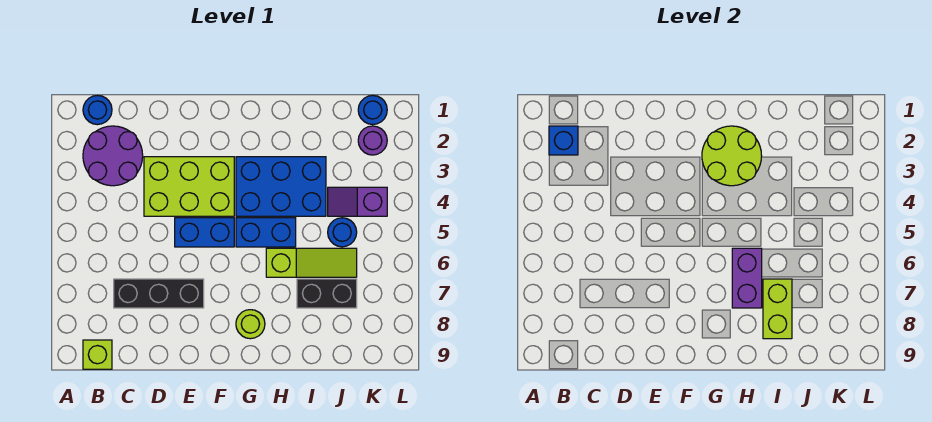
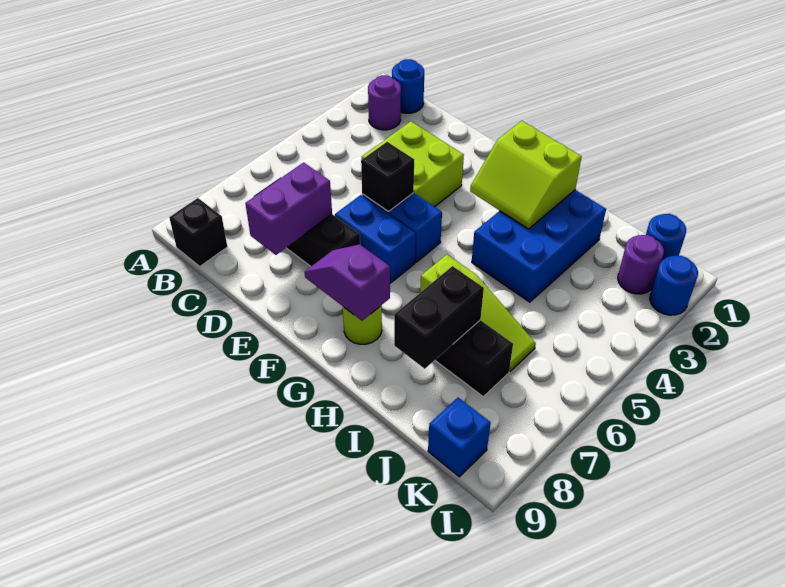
purple 2x2 round brick [83,126,143,186] -> purple 1x1 round brick [368,75,401,130]
blue 1x1 brick [549,126,578,155] -> blue 1x1 brick moved to [428,398,491,477]
lime 1x1 brick [83,340,112,369] -> black 1x1 brick [169,198,227,266]
lime 2x3 brick [144,157,234,216] -> lime 2x2 brick [362,121,464,207]
none -> black 1x1 brick [361,142,414,211]
lime 2x2 round brick [702,126,762,186] -> lime 2x2 slope [470,121,582,229]
blue 2x3 brick [236,157,326,216] -> blue 2x3 brick turned to [472,190,606,302]
blue 1x2 brick [236,218,296,247] -> blue 1x2 brick moved to [335,195,416,283]
purple 1x2 brick [732,248,762,308] -> purple 1x2 brick moved to [245,162,332,255]
lime 1x2 brick [763,279,792,339] -> black 1x2 brick [394,266,484,369]
purple 1x2 slope [328,187,387,216] -> purple 1x2 slope moved to [305,245,390,321]
blue 1x1 round brick [328,218,357,247] -> blue 1x1 round brick moved to [650,256,698,315]

